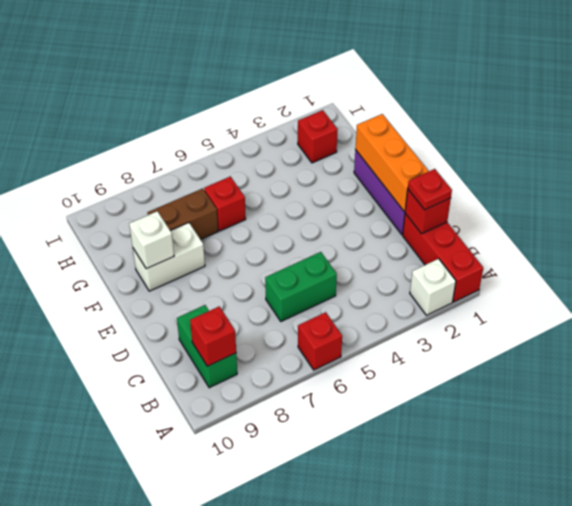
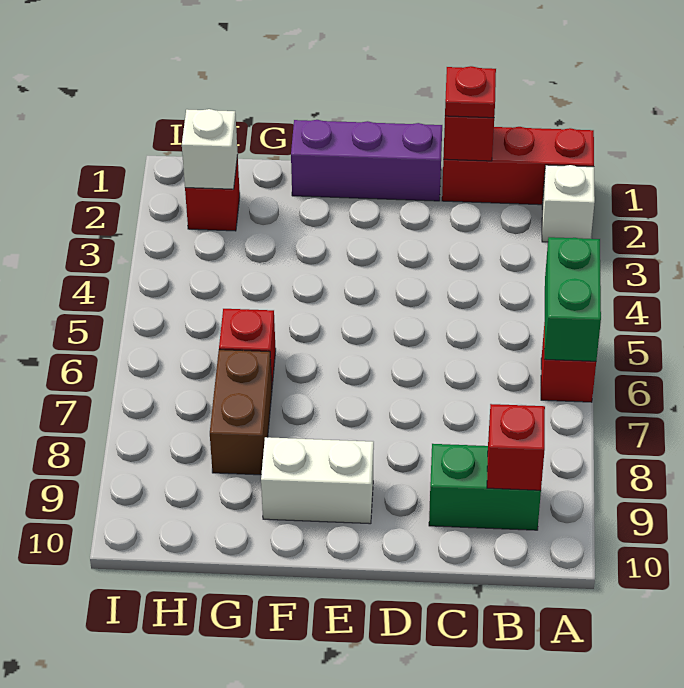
green 1x2 brick [265,252,337,321] -> green 1x2 brick moved to [544,237,601,361]
orange 1x3 brick [355,114,429,212] -> none
white 1x2 brick [133,223,205,291] -> white 1x2 brick turned to [261,437,374,524]
white 1x1 brick [129,211,174,269] -> white 1x1 brick moved to [182,109,238,189]

